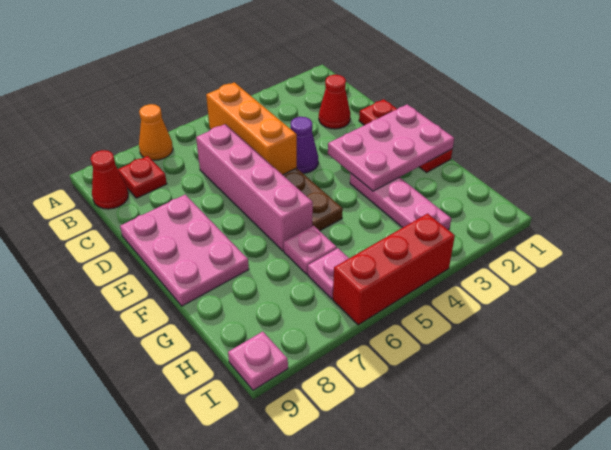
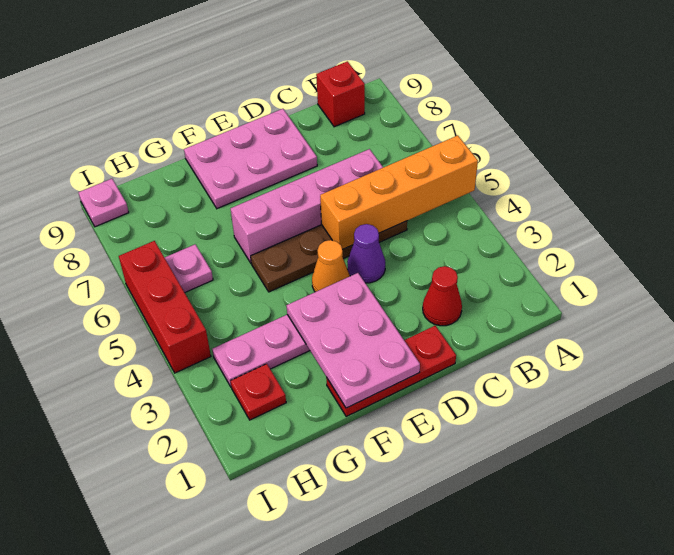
orange 1x1 cone [139,104,173,160] -> orange 1x1 cone moved to [312,240,350,292]
orange 1x3 brick [206,82,297,175] -> orange 1x4 brick [320,135,478,250]
red 1x1 plate [118,156,167,198] -> red 1x1 plate moved to [231,364,286,420]
red 1x1 cone [90,150,128,209] -> red 1x1 brick [316,61,365,127]
pink 1x1 plate [284,226,337,274] -> none

